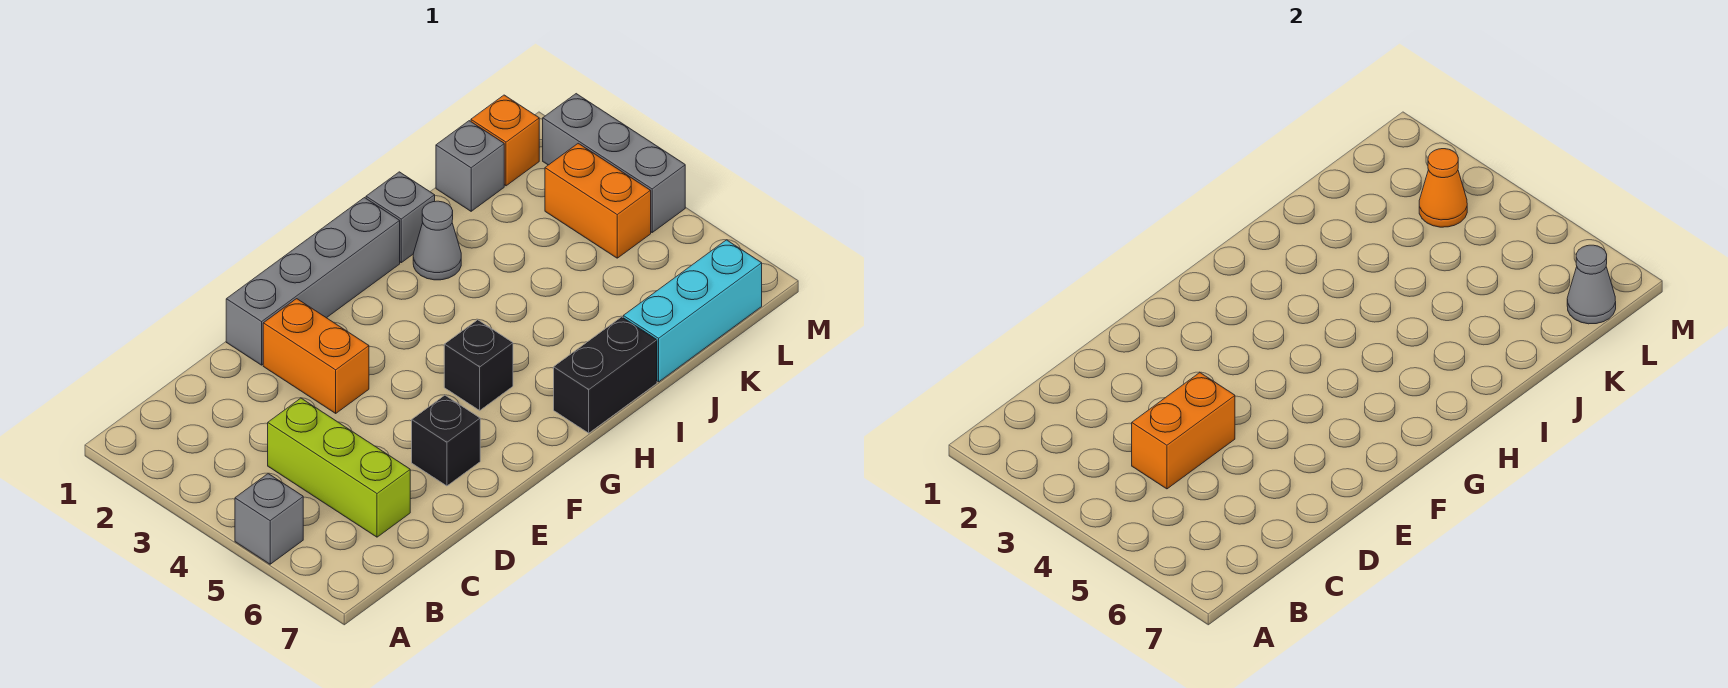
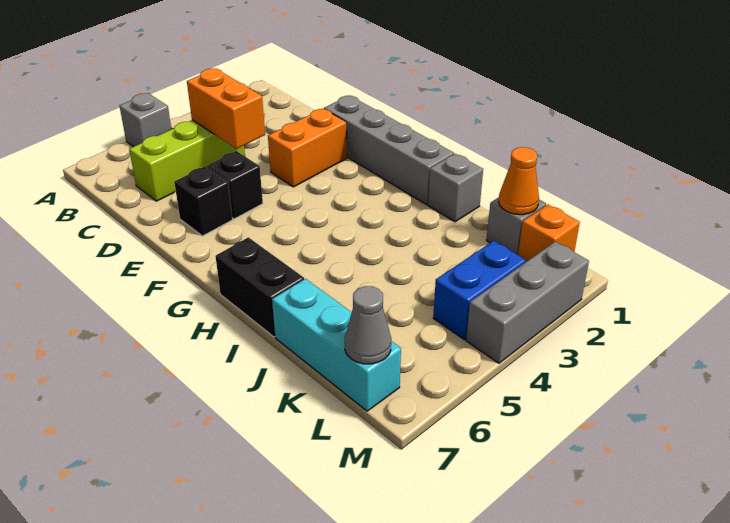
black 1x1 brick [444,320,513,410] -> black 1x1 brick moved to [207,151,263,219]
grey 1x1 cone [413,201,461,280] -> none
orange 1x2 brick [545,143,651,258] -> blue 1x2 brick [433,241,526,340]
orange 1x1 cone [1419,149,1467,227] -> orange 1x1 cone moved to [499,147,539,215]

